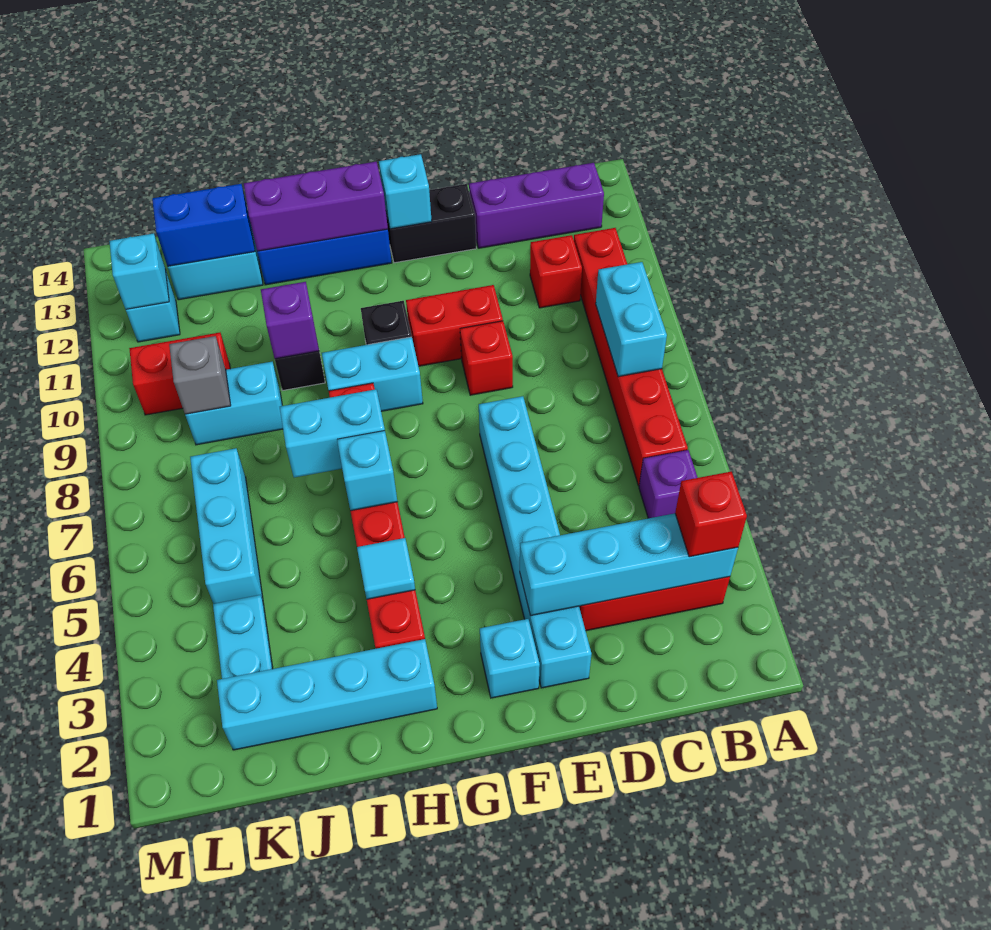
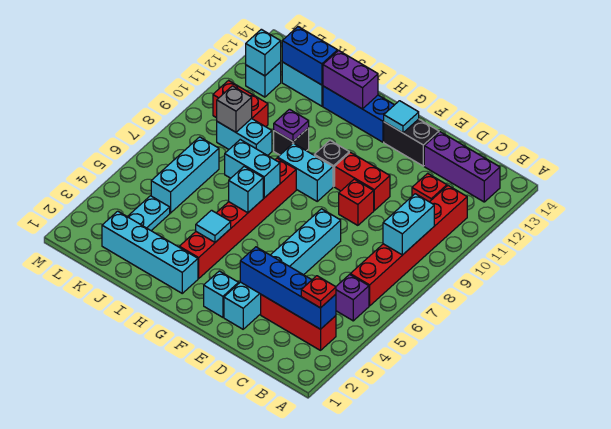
cyan 1x4 brick [520,513,738,616] -> blue 1x4 brick [240,247,336,329]
red 1x1 brick [675,472,747,557] -> red 1x1 plate [301,276,336,308]
cyan 1x1 brick [379,154,432,229] -> cyan 1x1 tile [384,101,419,133]
purple 1x3 brick [244,162,388,251] -> purple 1x2 brick [323,51,378,109]
purple 1x1 brick [261,282,319,359] -> purple 1x1 plate [274,109,309,141]

